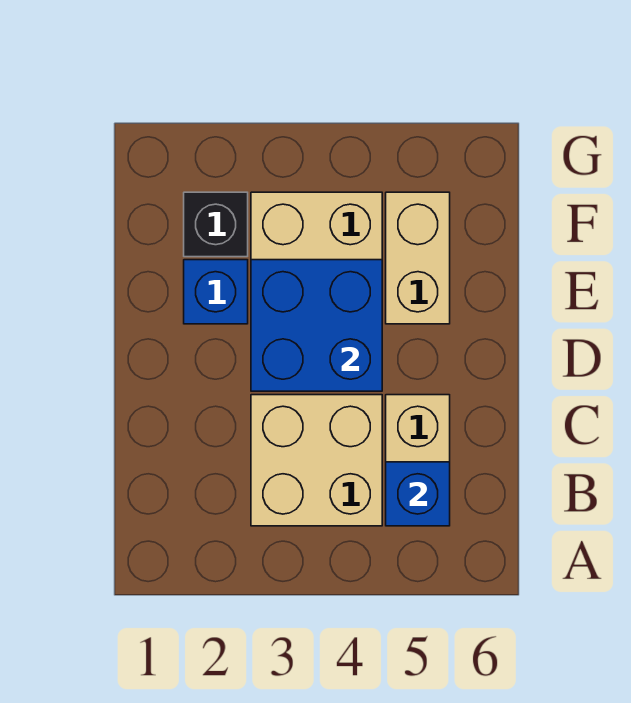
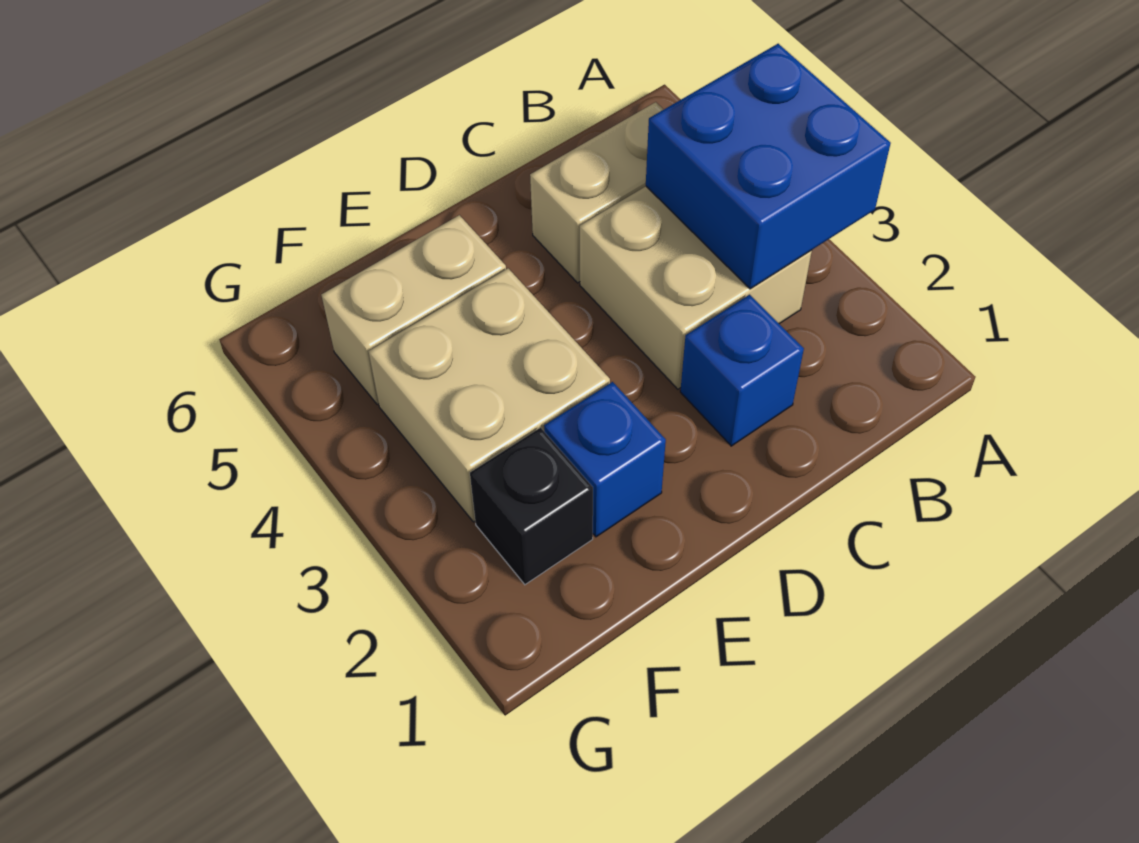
blue 1x1 brick [386,462,450,526] -> blue 1x1 brick moved to [680,295,804,446]
blue 2x2 brick [251,260,382,391] -> blue 2x2 brick moved to [646,44,891,289]

